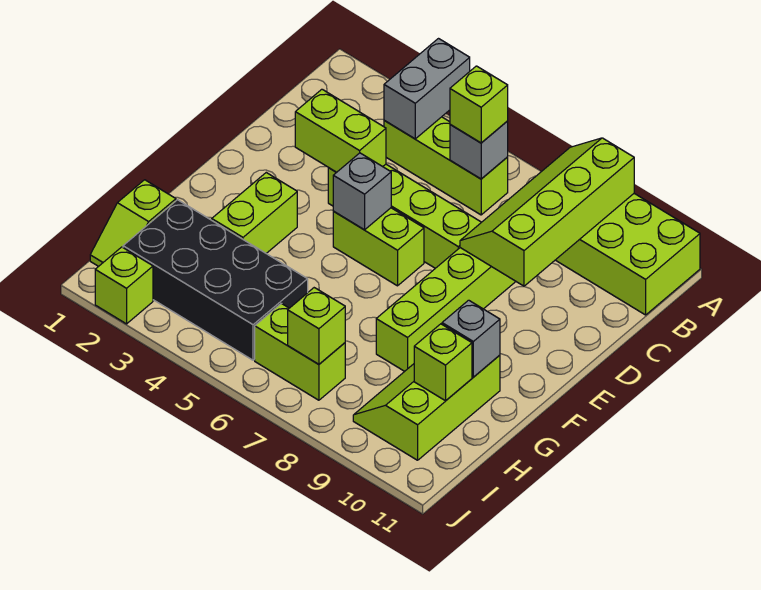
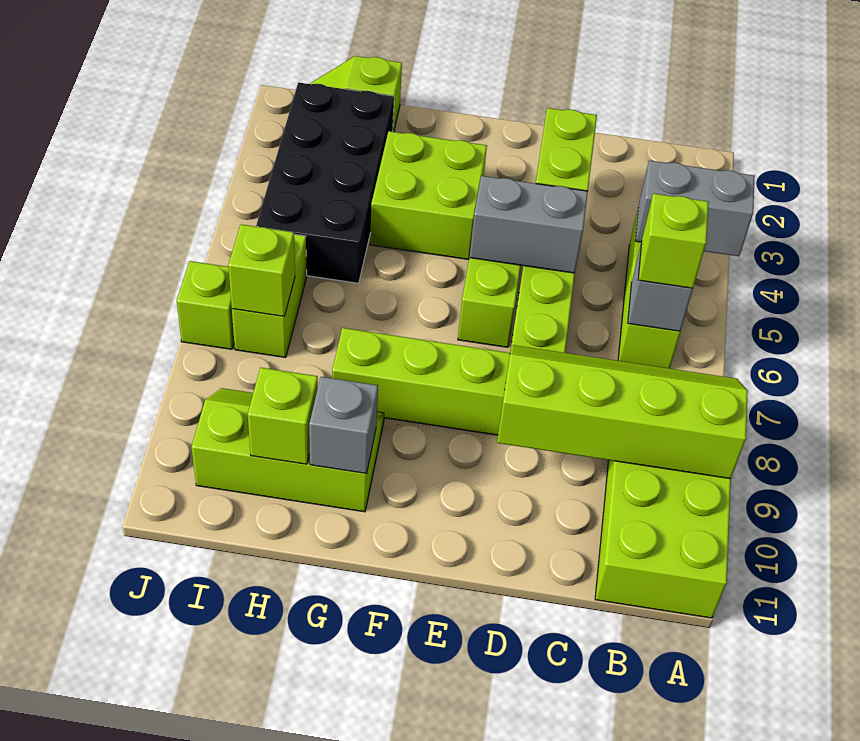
grey 1x1 brick [333,153,391,230] -> grey 1x2 brick [470,176,588,273]
lime 1x2 brick [212,173,297,253] -> lime 2x2 brick [370,131,487,260]
lime 1x1 brick [95,247,153,324] -> lime 1x1 brick moved to [177,261,234,349]

